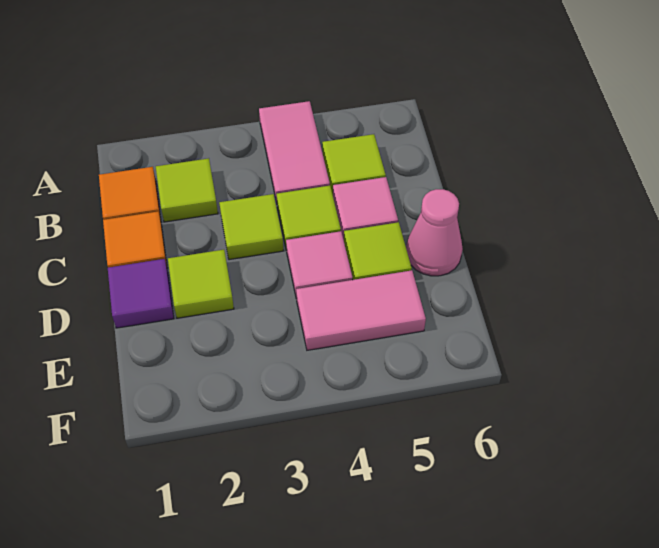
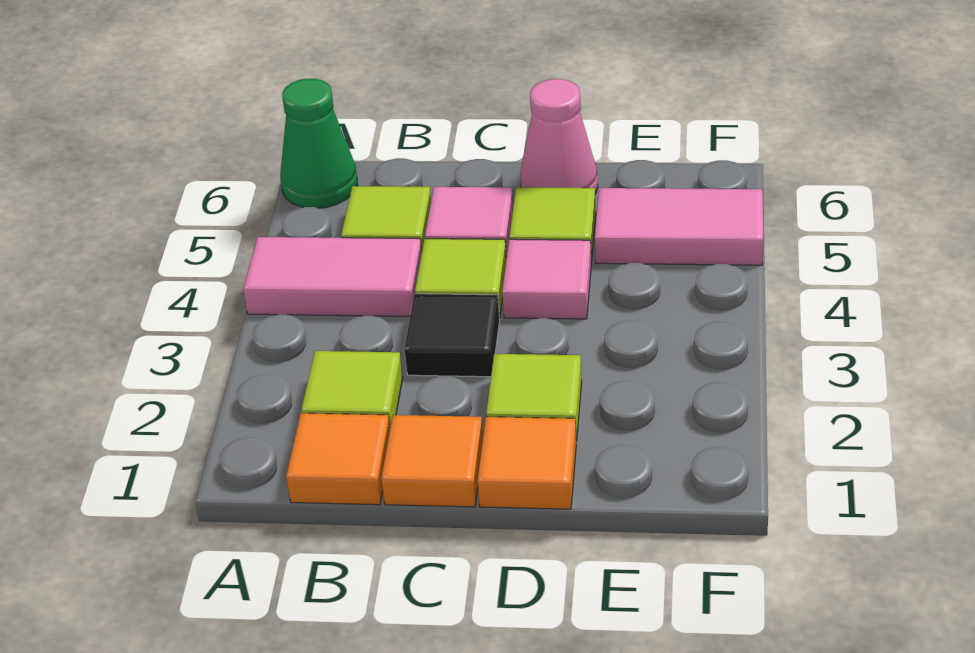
none -> green 1x1 cone [280,79,357,208]
lime 1x1 tile [219,194,283,260] -> black 1x1 tile [405,294,500,377]
purple 1x1 tile [108,259,174,328] -> orange 1x1 tile [477,417,576,509]
pink 1x2 tile [296,270,426,350] -> pink 1x2 tile turned to [595,188,763,265]

